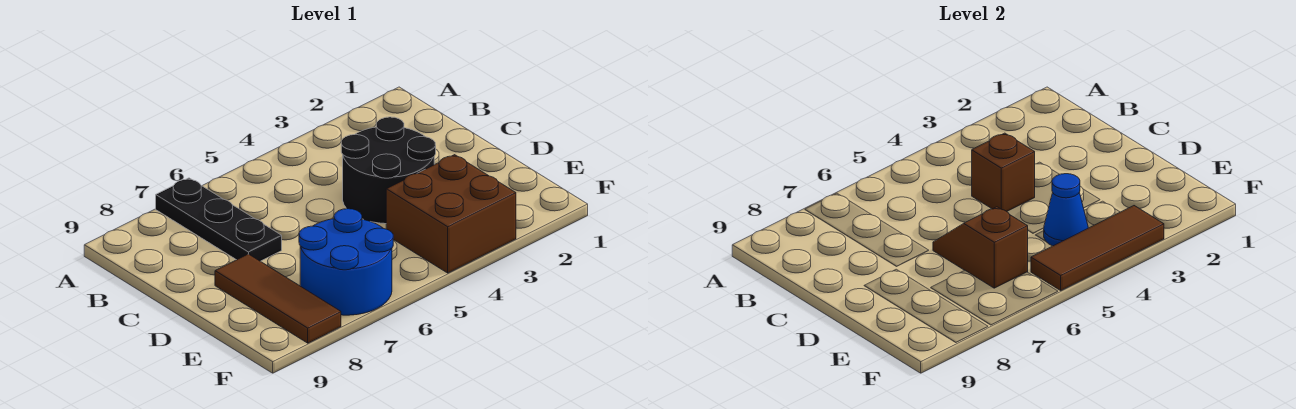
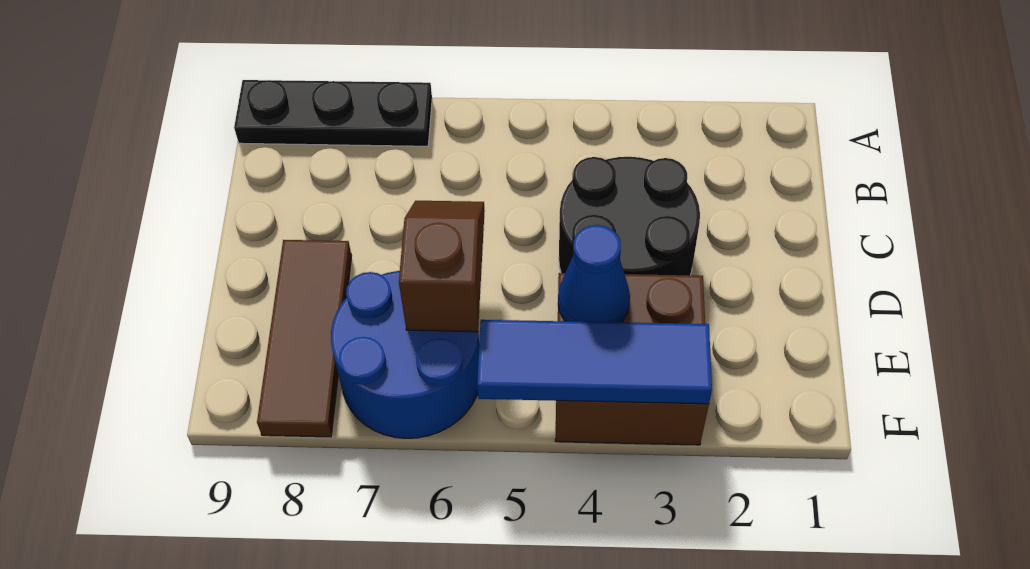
black 1x3 plate [156,178,282,261] -> black 1x3 plate turned to [234,80,432,146]
brown 1x1 brick [972,133,1035,211] -> none
brown 1x3 tile [1031,206,1164,290] -> blue 1x3 tile [477,320,712,404]

